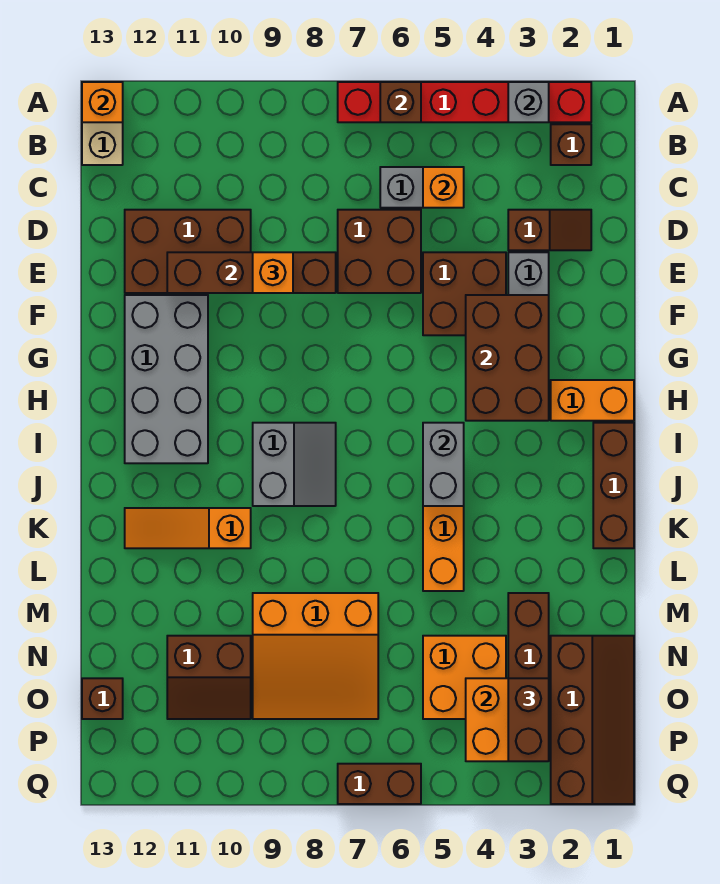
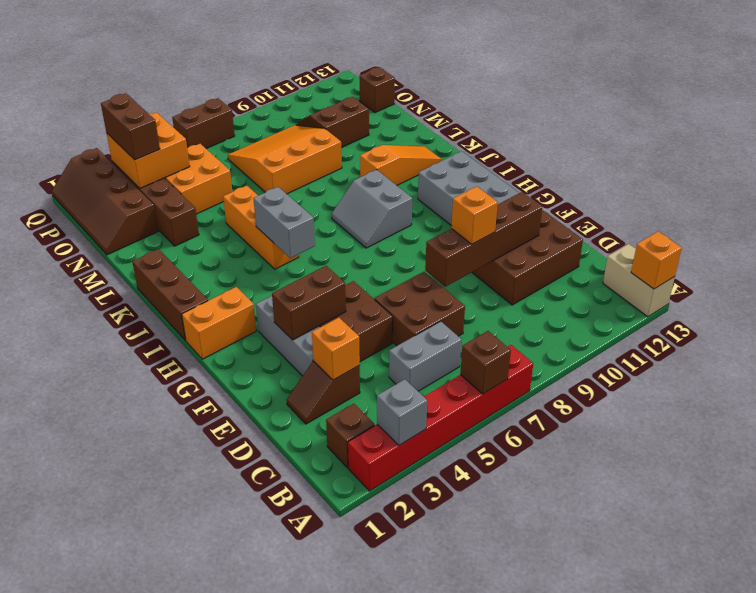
orange 1x1 brick [423,167,464,208] -> orange 1x1 brick moved to [312,318,360,380]
brown 2x3 brick [466,295,549,421] -> brown 1x2 brick [272,266,346,340]

